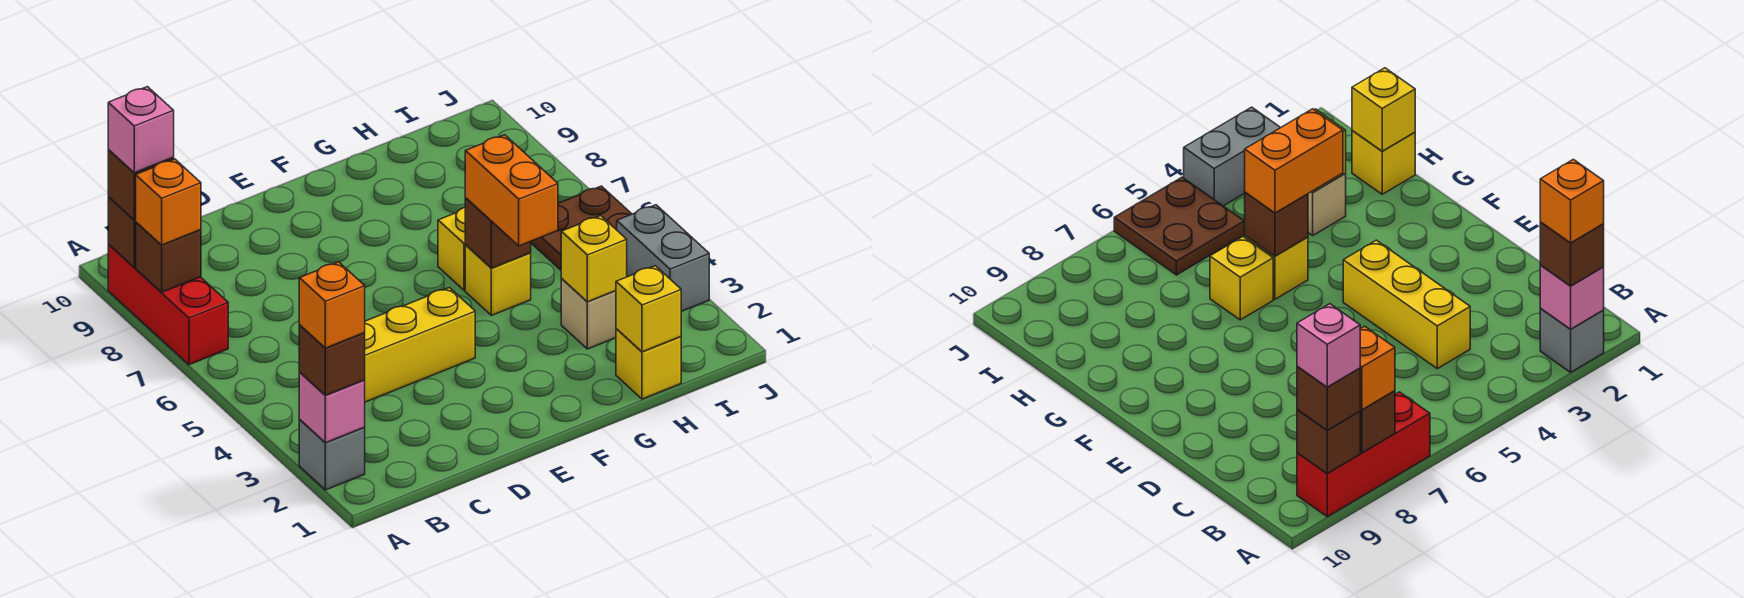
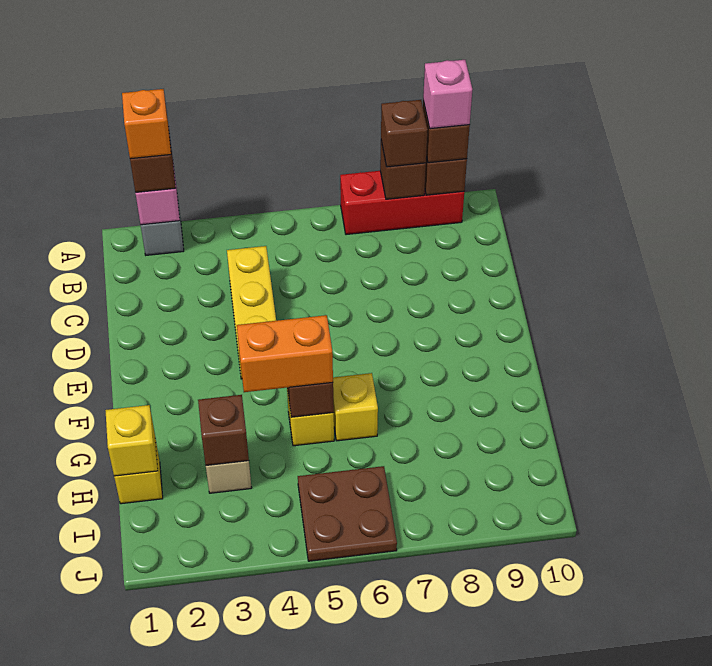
orange 1x1 brick [136,159,201,245] -> brown 1x1 brick [381,100,428,167]
yellow 1x1 brick [561,216,627,302] -> brown 1x1 brick [198,395,249,465]
grey 1x2 brick [617,205,709,311] -> none

